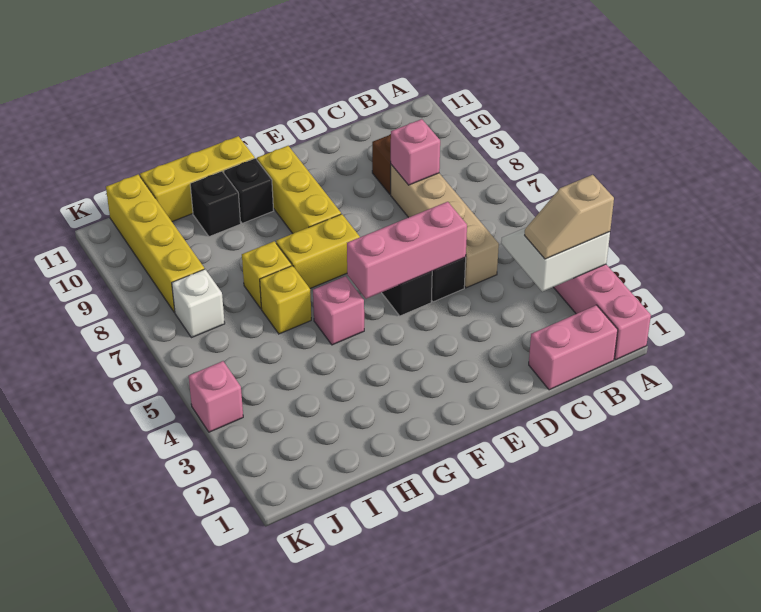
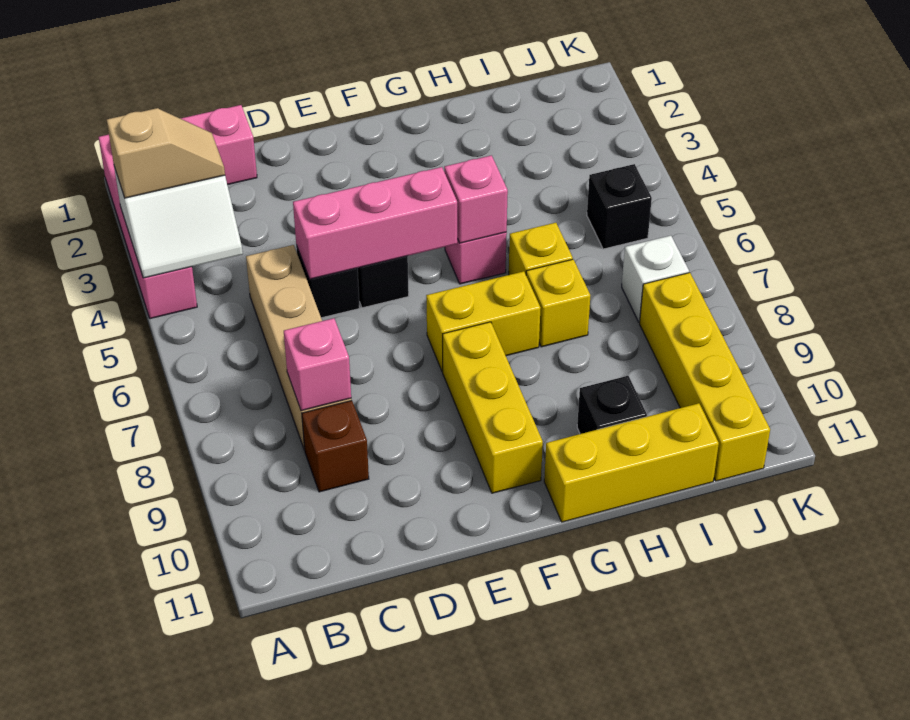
black 1x1 brick [224,158,274,223] -> black 1x1 brick moved to [587,164,652,249]
pink 1x1 brick [189,361,243,432] -> pink 1x1 brick moved to [444,155,508,243]

